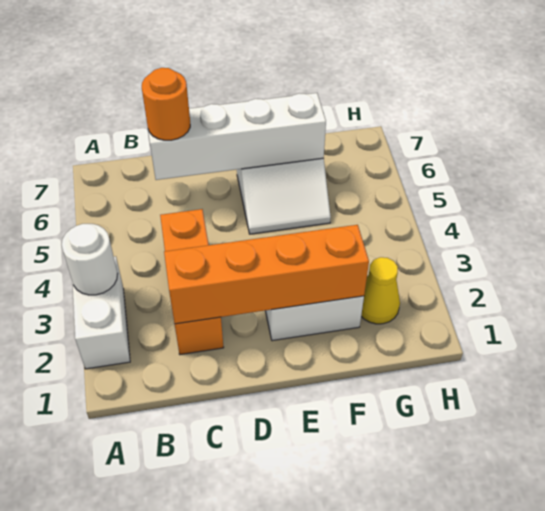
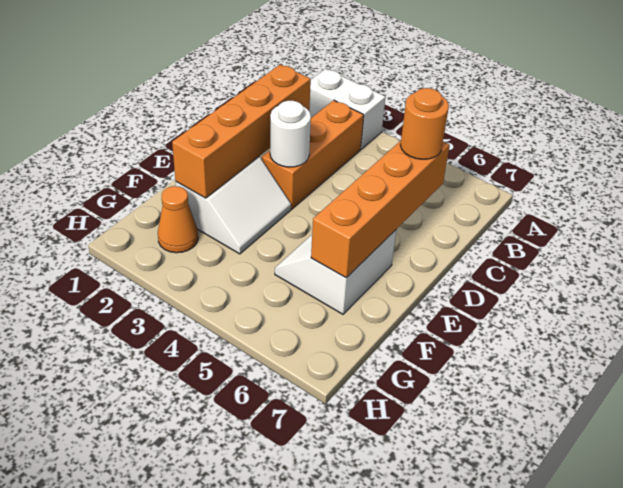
white 1x1 round brick [62,224,118,295] -> white 1x1 round brick moved to [270,101,311,167]
orange 1x3 brick [160,209,224,355] -> orange 1x3 brick turned to [262,100,364,209]
white 1x4 brick [148,93,326,180] -> orange 1x4 brick [311,141,450,278]
yellow 1x1 cone [361,257,400,324] -> orange 1x1 cone [158,186,198,253]

